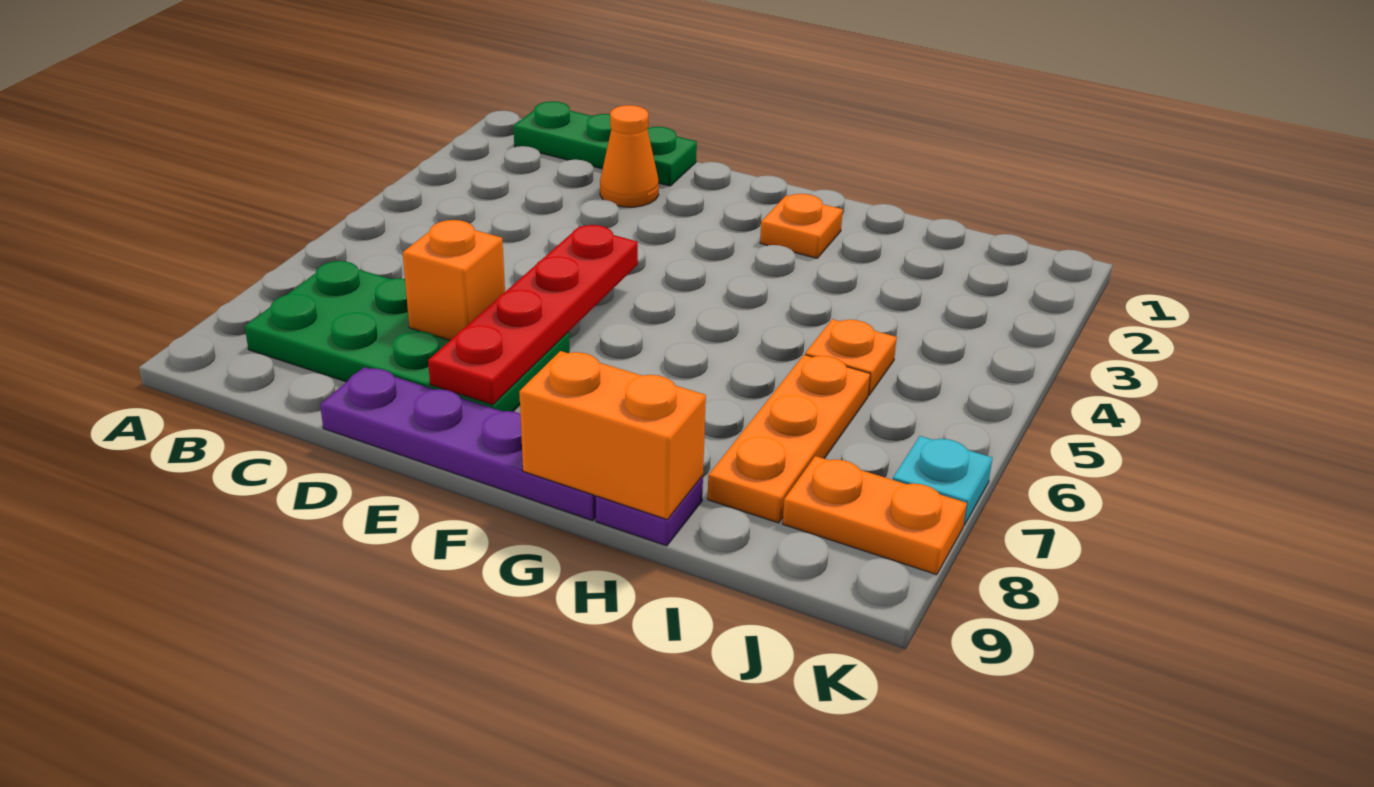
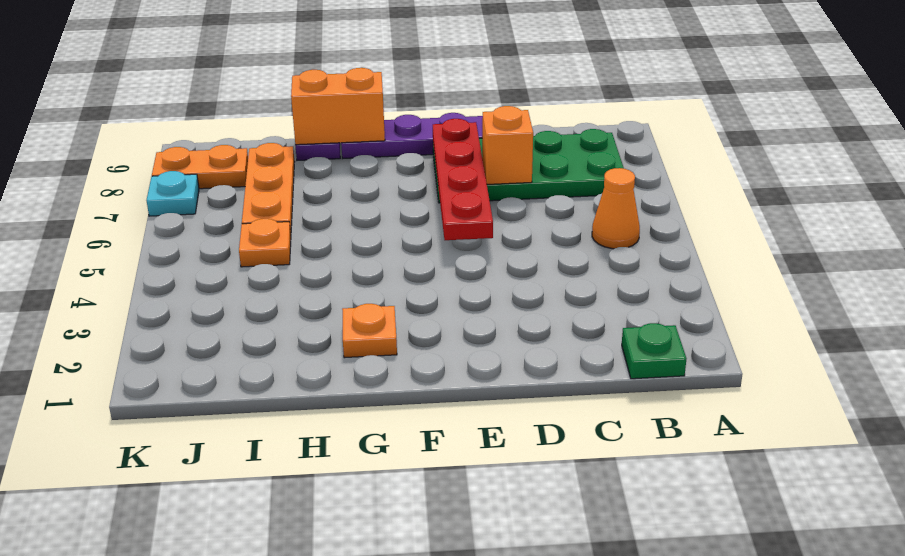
green 1x3 plate [513,101,697,186] -> green 1x1 plate [622,323,686,379]
orange 1x1 cone [600,105,659,207] -> orange 1x1 cone moved to [592,168,640,249]

